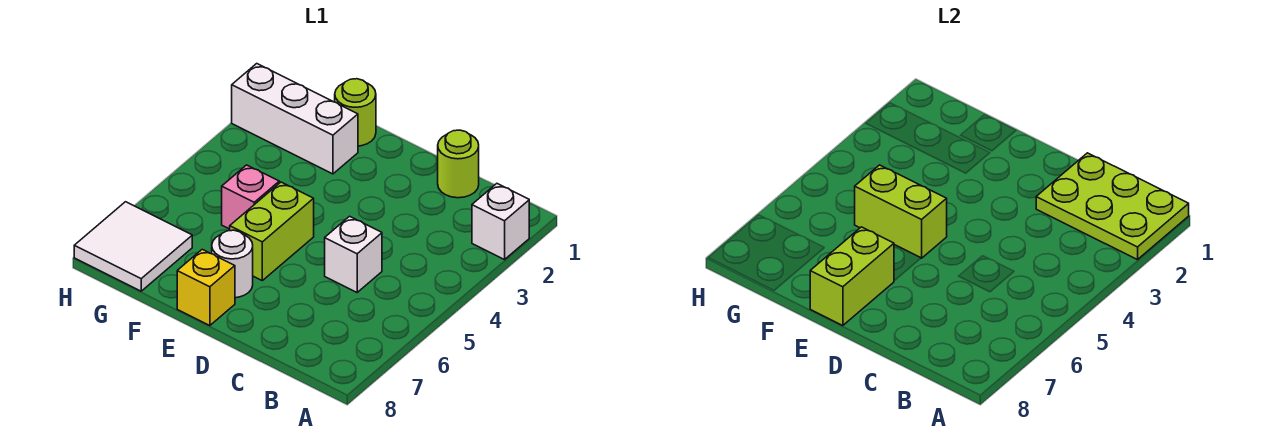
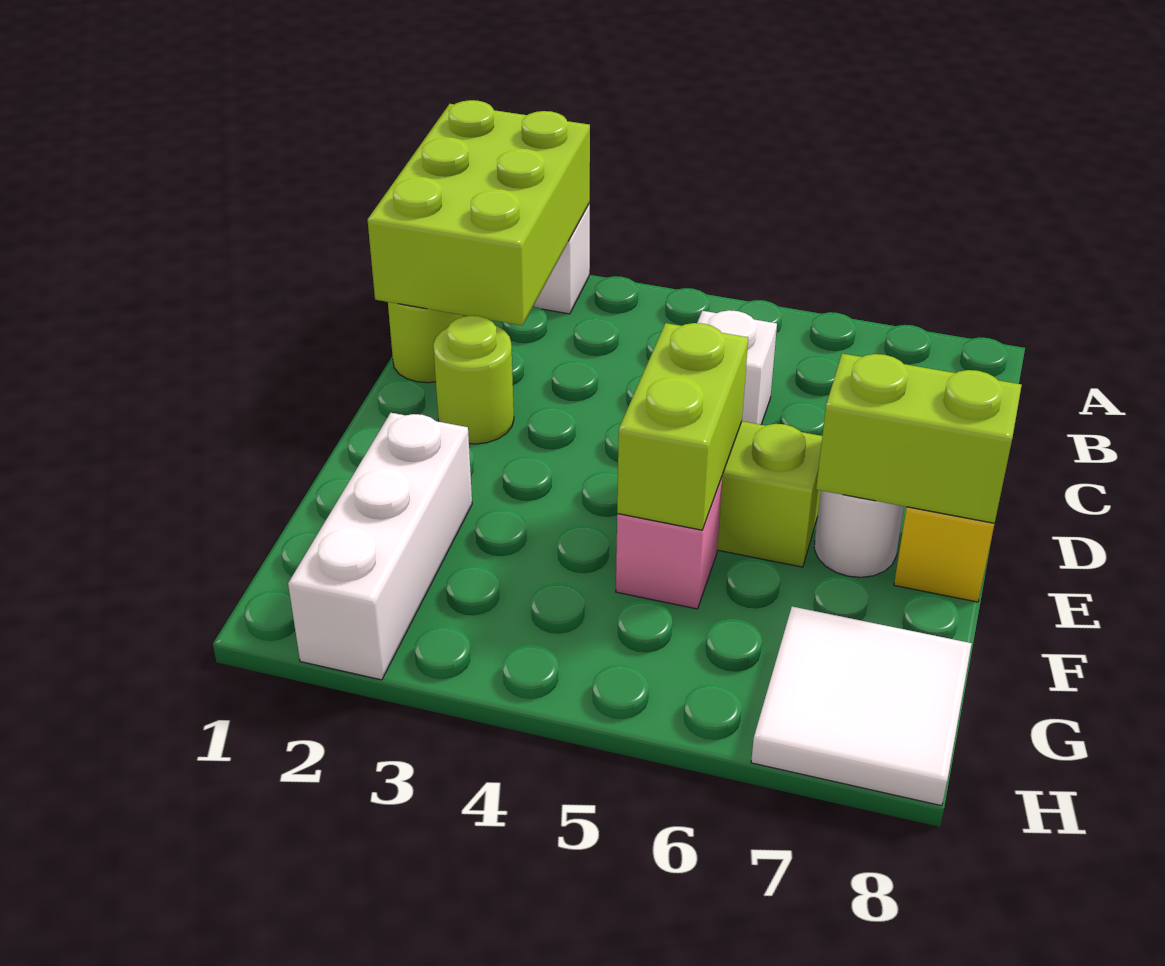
lime 2x3 plate [1036,153,1189,260] -> lime 2x3 brick [368,100,590,326]
lime 1x1 round brick [335,79,376,146] -> lime 1x1 round brick moved to [433,316,514,444]

